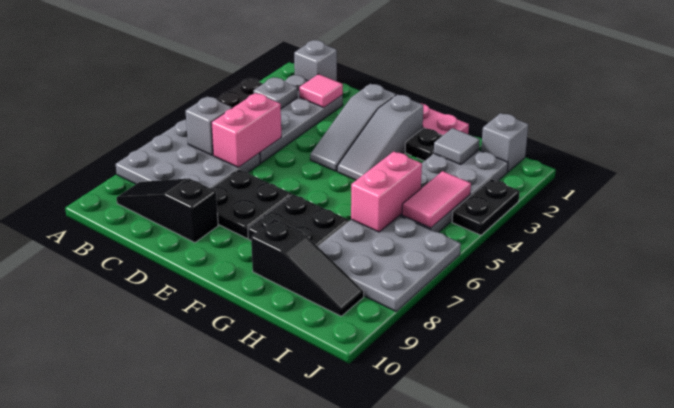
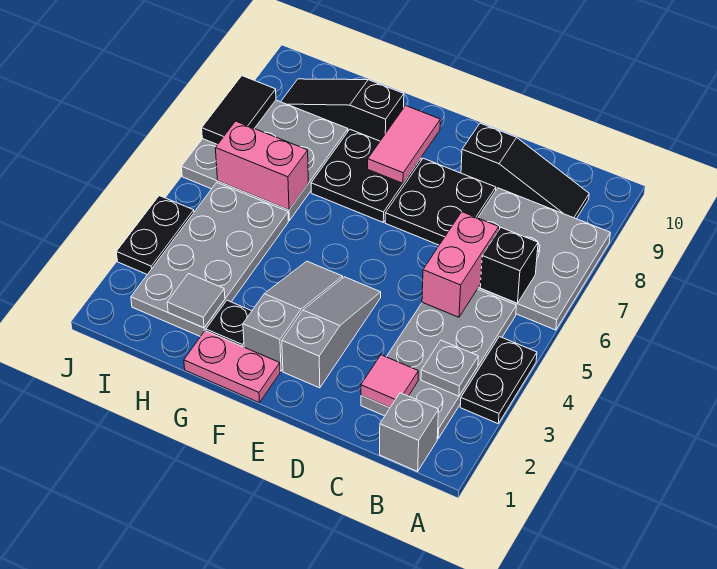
grey 1x1 brick [185,96,232,155] -> black 1x1 brick [480,228,538,303]
pink 1x2 brick [351,151,422,232] -> pink 1x2 brick turned to [216,121,308,210]
grey 1x1 brick [481,113,528,172] -> none
pink 1x2 tile [402,171,471,228] -> pink 1x2 tile moved to [368,106,440,183]
none -> black 1x2 tile [202,76,276,145]

